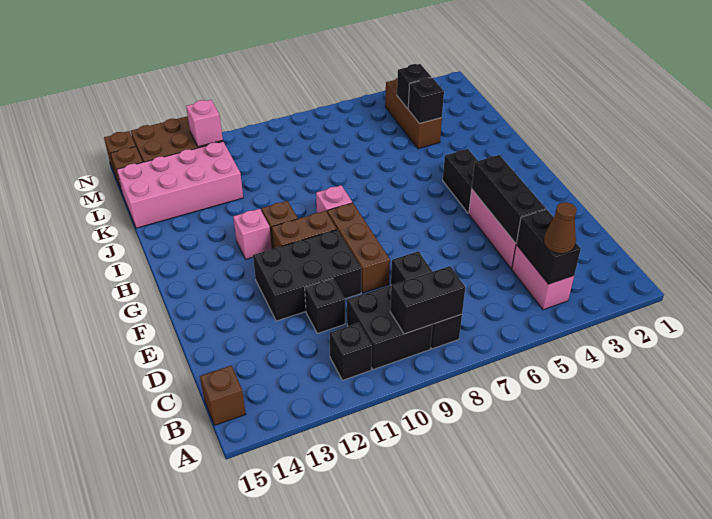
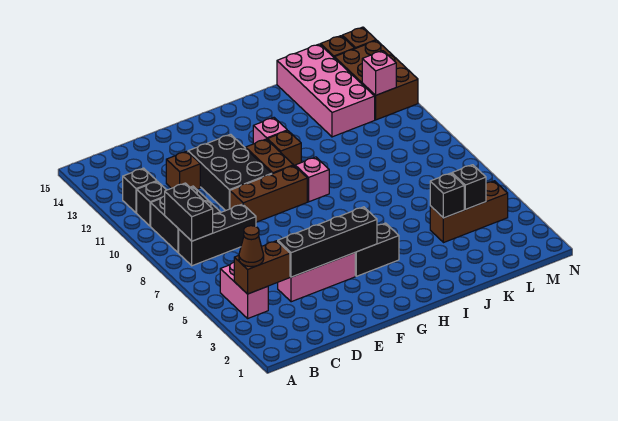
pink 1x2 brick [512,245,574,310] -> pink 1x2 brick turned to [220,262,268,318]
black 1x2 brick [516,209,581,284] -> brown 1x2 brick [234,241,290,294]
brown 1x1 brick [200,366,246,425] -> brown 1x1 brick moved to [166,151,200,189]
black 1x3 brick [472,155,546,243] -> black 1x4 brick [278,207,377,277]
black 1x1 brick [305,279,345,333] -> black 1x1 brick moved to [123,168,157,213]

